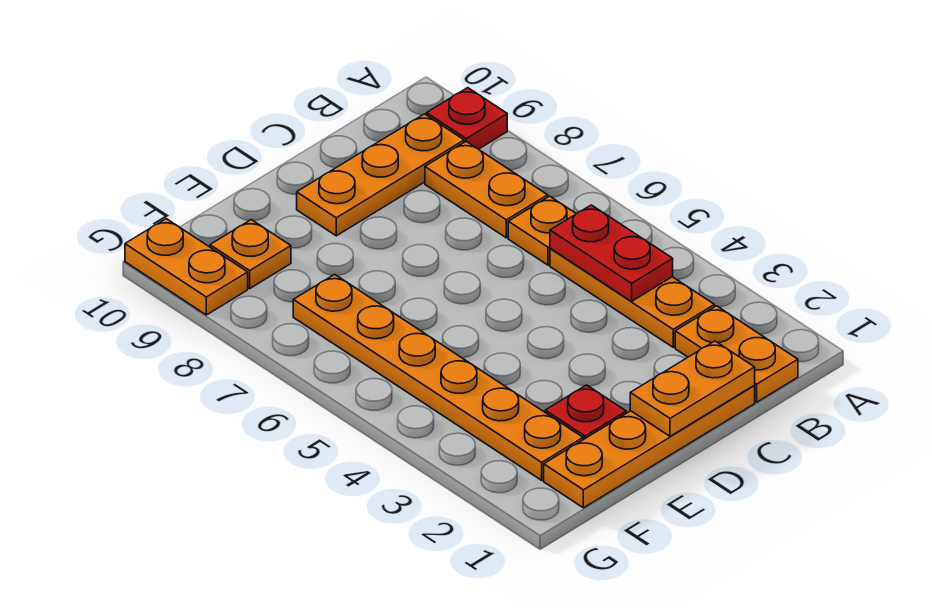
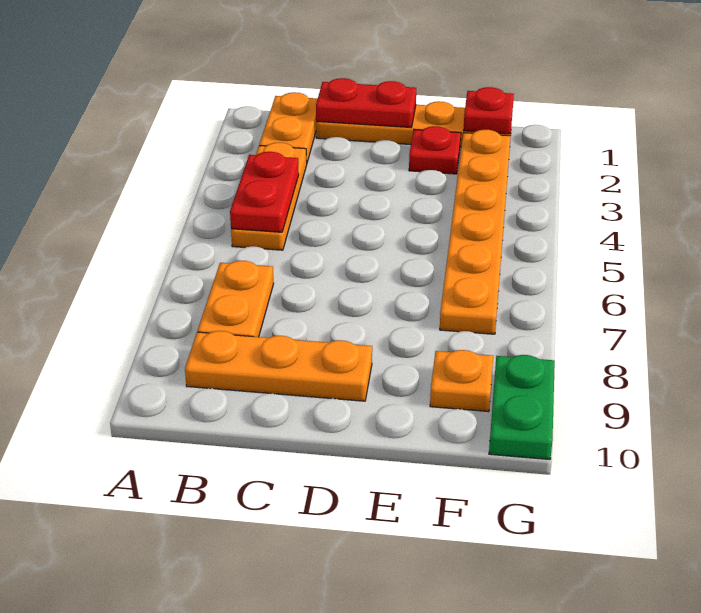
red 1x1 plate [427,88,507,149] -> red 1x1 plate moved to [463,87,514,134]
orange 1x1 plate [508,196,576,265] -> none
orange 1x2 plate [630,341,755,436] -> red 1x2 plate [316,78,416,127]
orange 1x2 plate [125,219,248,315] -> green 1x2 plate [489,355,555,460]

